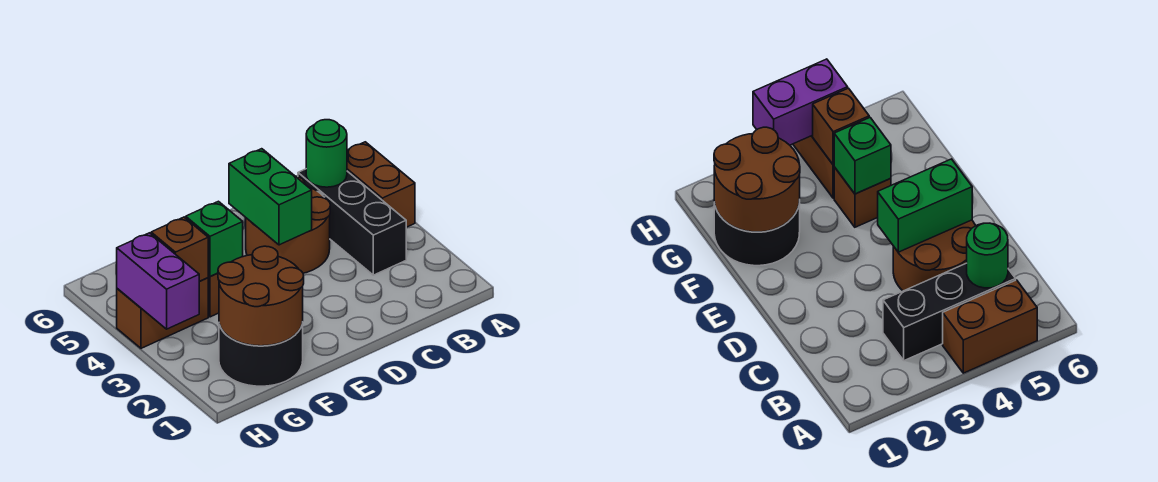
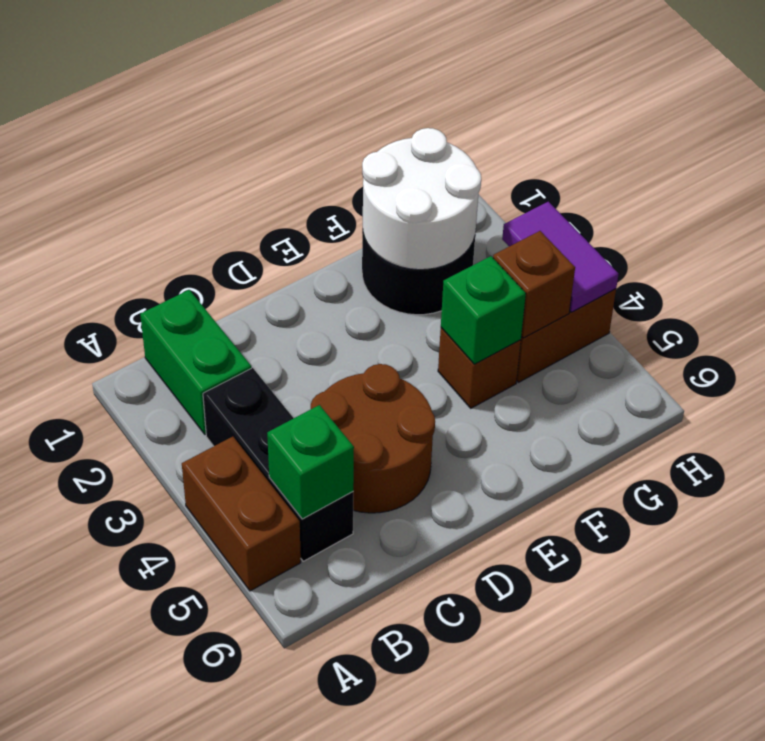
green 1x1 round brick [306,120,347,187] -> green 1x1 brick [267,405,354,519]
green 1x2 brick [229,149,312,245] -> green 1x2 brick moved to [140,290,251,435]
brown 2x2 round brick [218,246,304,346] -> white 2x2 round brick [362,128,481,270]
purple 1x2 brick [117,233,200,329] -> purple 1x2 tile [502,202,618,312]

